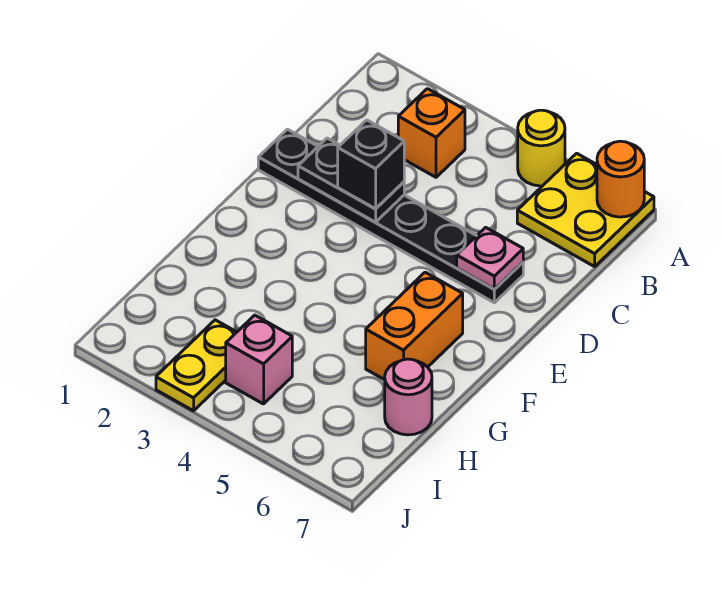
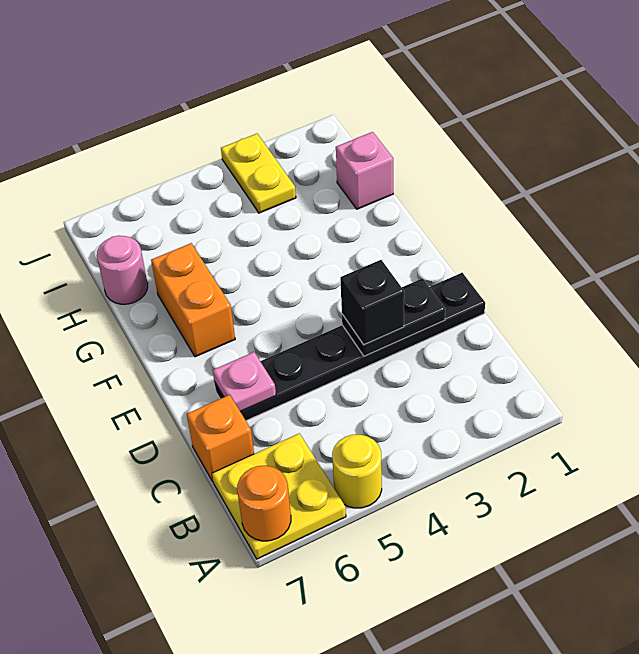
orange 1x1 brick [398,89,465,177] -> orange 1x1 brick moved to [187,395,254,481]
pink 1x1 brick [226,315,292,404] -> pink 1x1 brick moved to [336,132,393,209]

